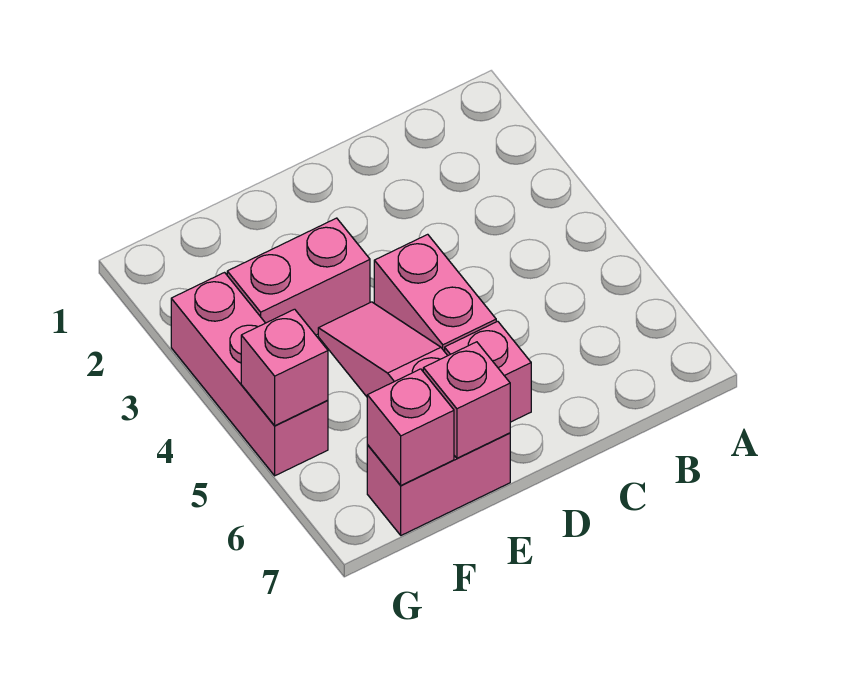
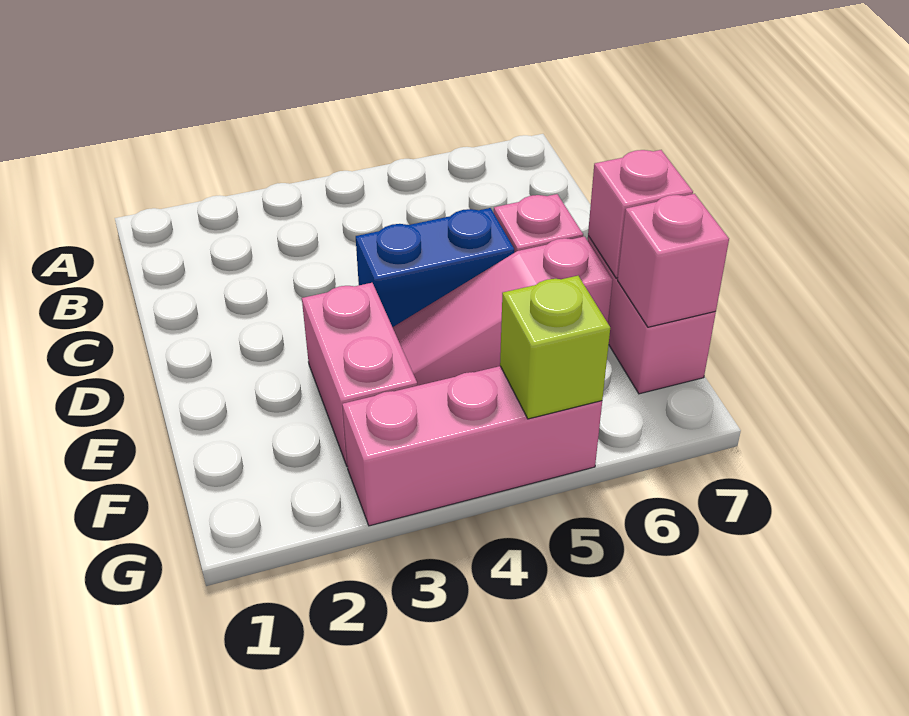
pink 1x2 brick [374,234,496,352] -> blue 1x2 brick [356,208,514,327]
pink 1x1 brick [241,309,328,426] -> lime 1x1 brick [500,276,610,419]

